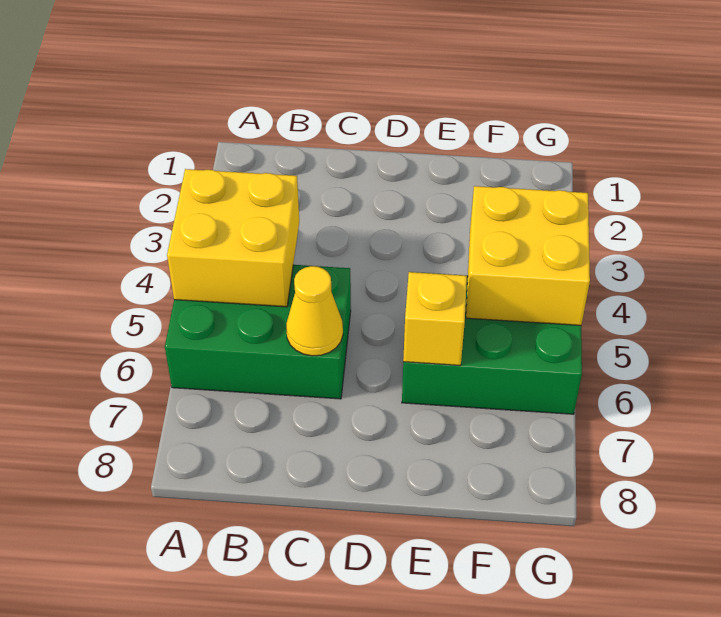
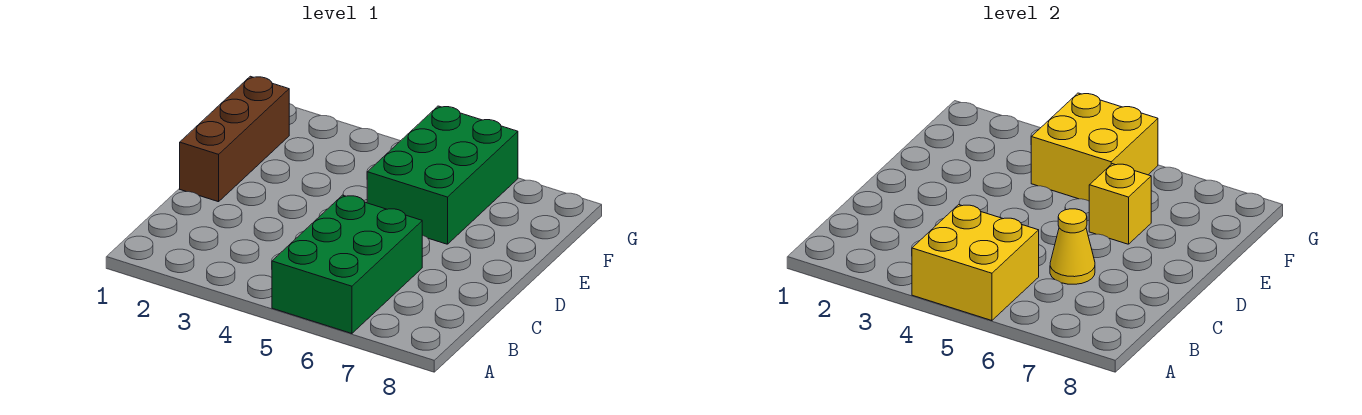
none -> brown 1x3 brick [180,76,289,202]

